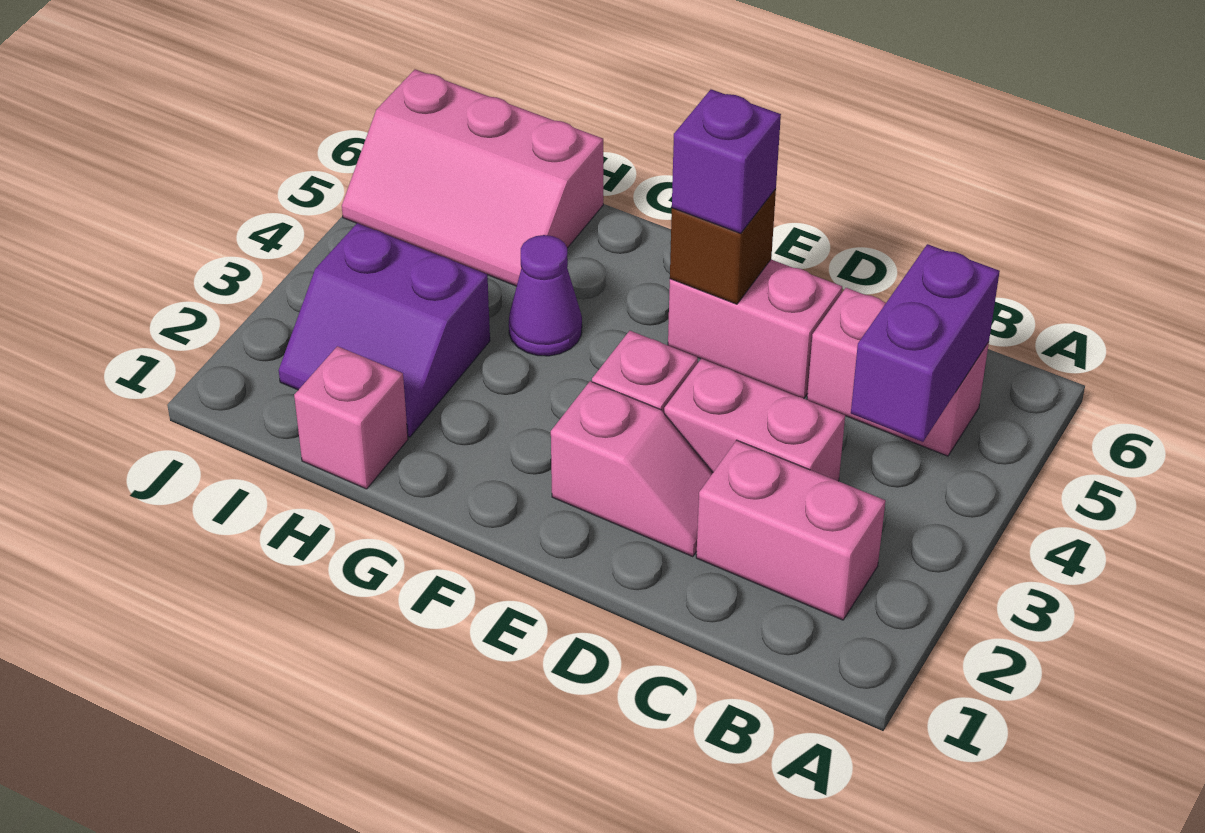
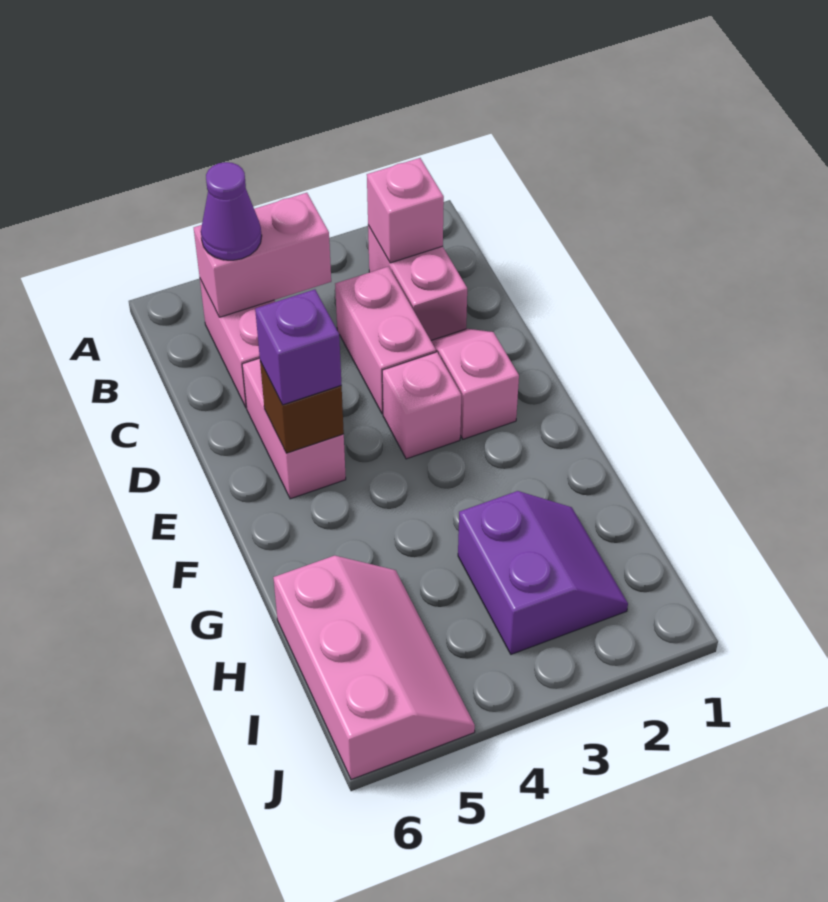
purple 1x2 brick [851,244,1000,442] -> pink 1x2 brick [194,193,331,317]
purple 1x1 cone [509,235,582,356] -> purple 1x1 cone moved to [201,162,262,260]
pink 1x1 brick [294,346,408,489] -> pink 1x1 brick moved to [367,158,444,263]

